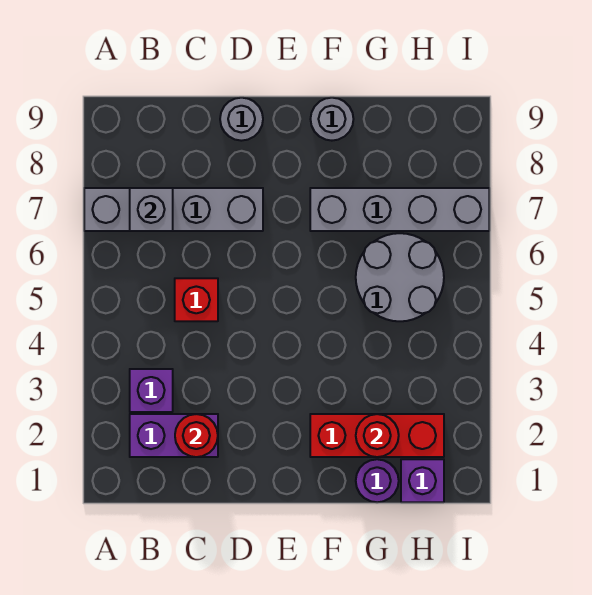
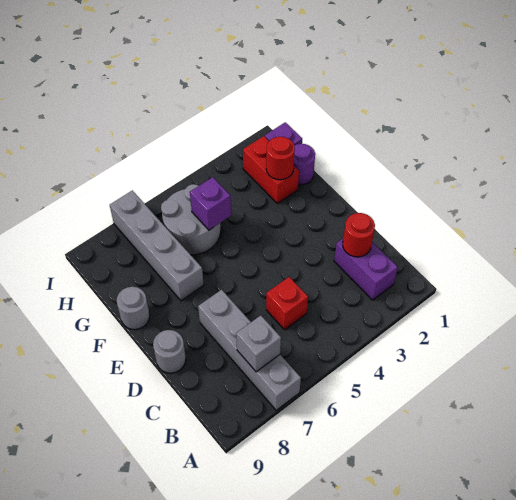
purple 1x1 brick [130,369,173,412] -> purple 1x1 brick moved to [190,177,231,230]
red 1x3 brick [310,414,444,457] -> red 1x2 brick [243,136,299,204]

